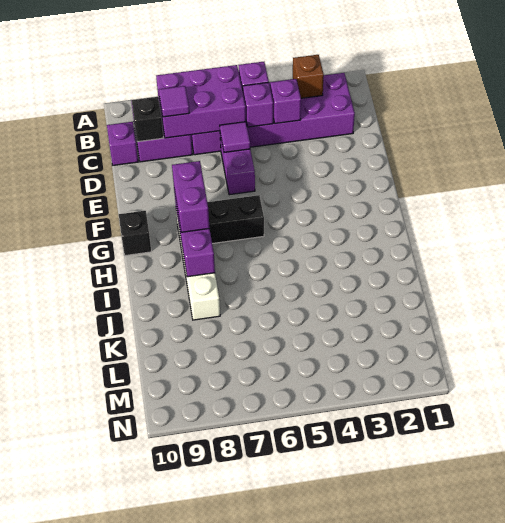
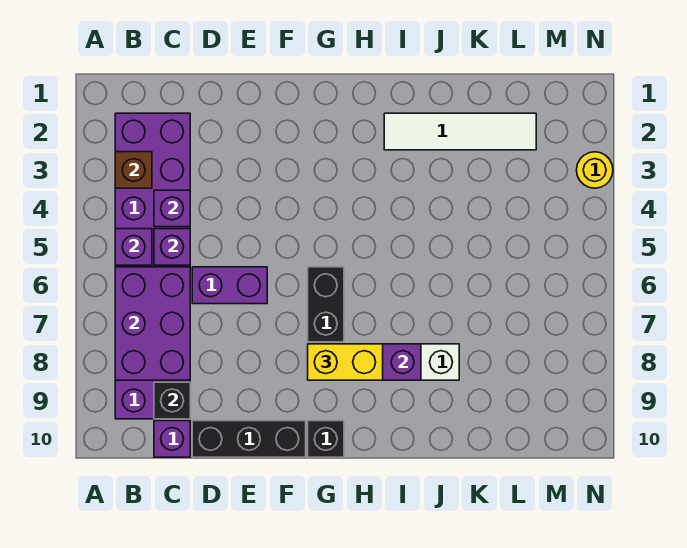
purple 1x1 tile [159,86,189,117] -> none
purple 1x1 tile [220,122,250,152] -> none
none -> black 1x3 brick [192,421,306,457]
purple 1x2 brick [172,161,210,232] -> yellow 1x2 brick [308,344,383,380]
none -> white 1x4 tile [384,113,536,150]
none -> yellow 1x1 round brick [577,152,613,188]

